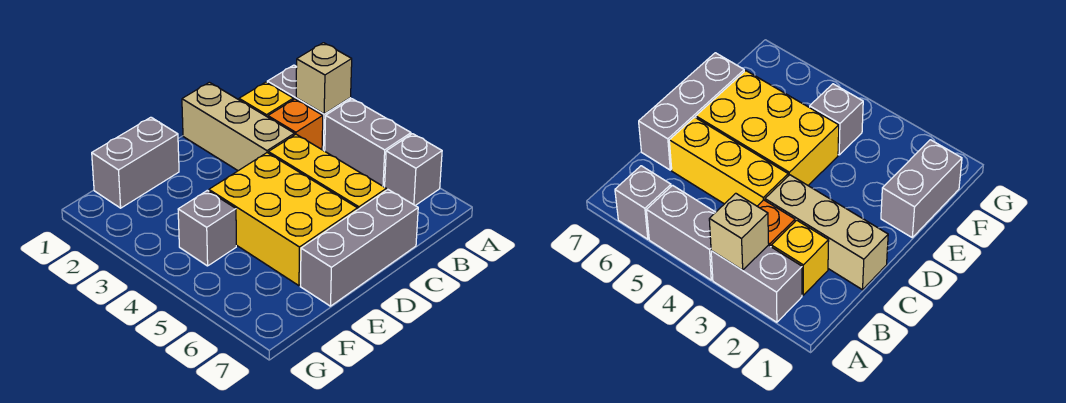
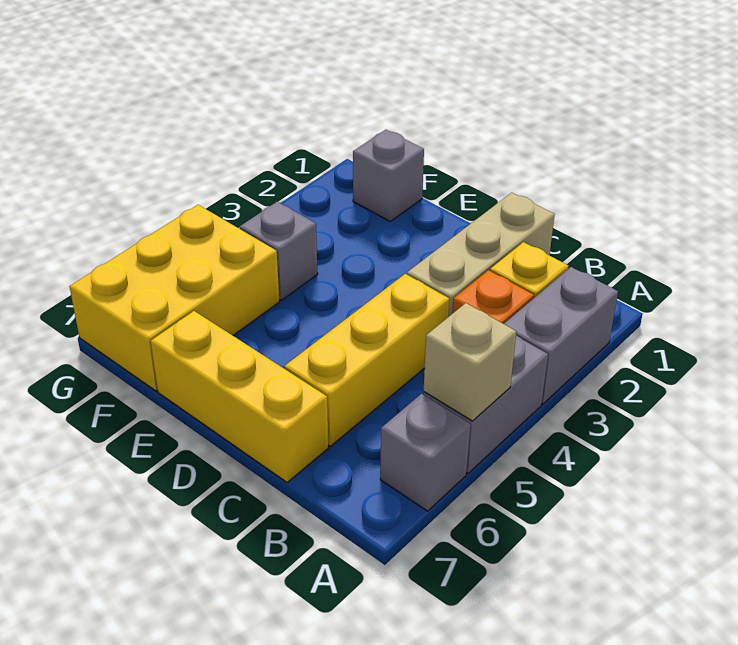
tan 1x1 brick [296,43,352,114] -> tan 1x1 brick moved to [424,303,516,421]
grey 1x3 brick [300,190,418,306] -> yellow 1x3 brick [151,311,328,482]
yellow 2x3 brick [209,153,358,286] -> yellow 2x3 brick moved to [70,205,279,391]
grey 1x2 brick [92,117,179,208] -> grey 1x1 brick [353,130,424,222]

